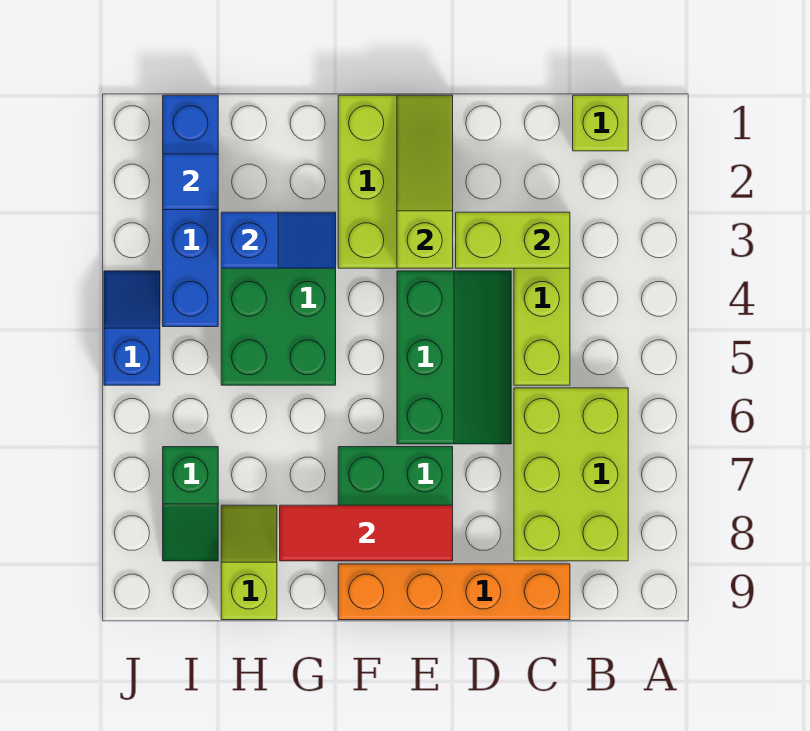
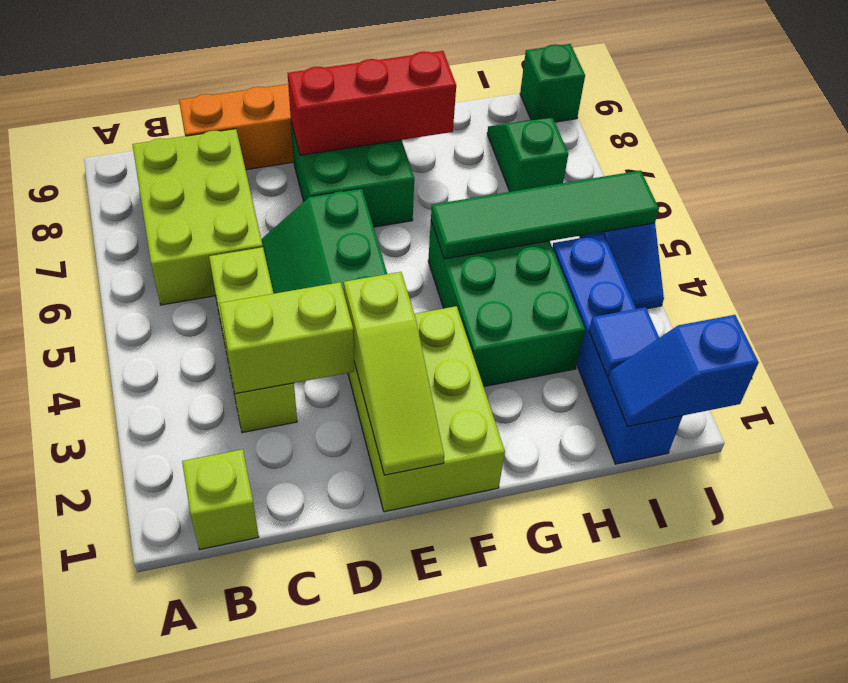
red 1x3 tile [280,505,453,561] -> red 1x3 brick [288,51,456,155]
blue 1x2 slope [221,212,336,268] -> blue 1x2 slope moved to [608,315,759,426]
none -> green 1x4 tile [431,171,659,259]
lime 1x2 slope [221,505,277,620] -> none
none -> green 1x1 brick [520,44,585,122]

